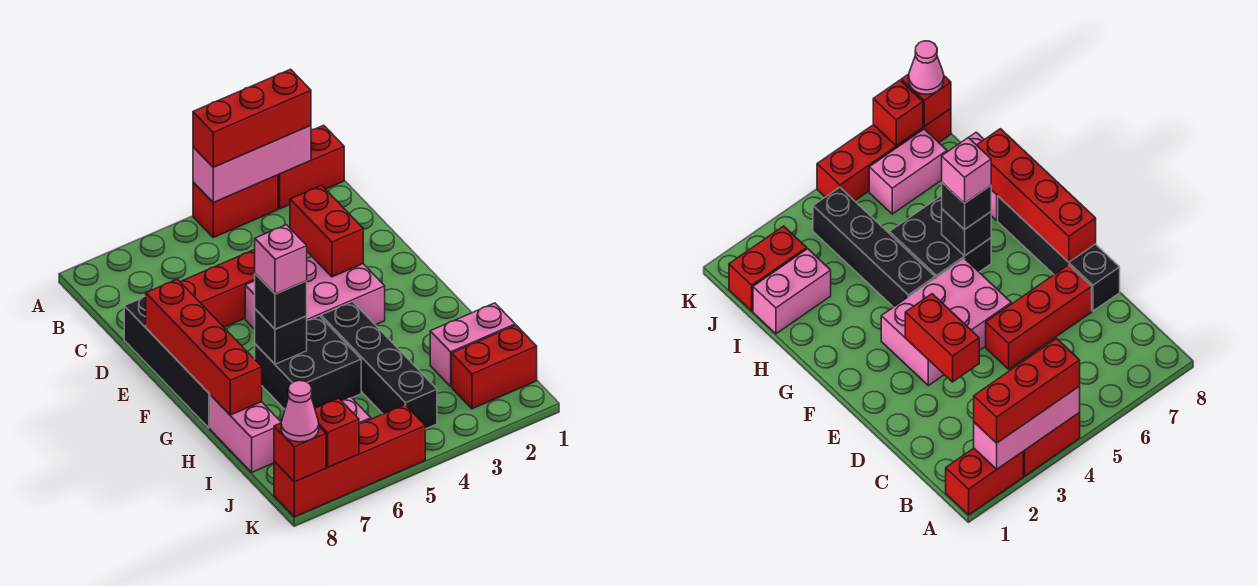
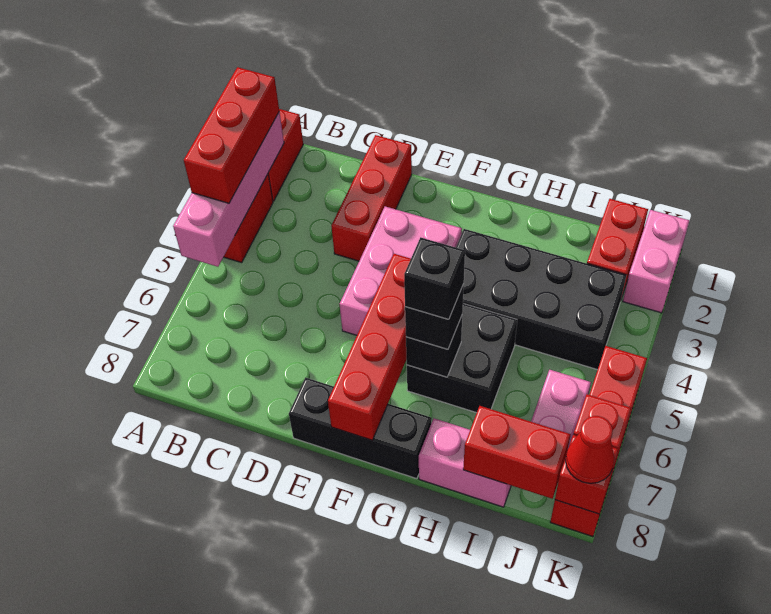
pink 1x3 brick [193,126,311,202] -> pink 1x4 brick [173,112,284,267]
red 1x2 brick [290,185,363,277] -> red 1x2 brick moved to [463,406,571,499]
red 1x3 brick [180,249,255,327] -> red 1x3 brick moved to [331,135,412,261]
black 1x4 brick [124,296,210,428] -> black 1x3 brick [289,378,431,479]
red 1x4 brick [146,279,262,415] -> red 1x4 brick turned to [328,254,411,440]
black 1x4 brick [321,302,437,429] -> black 2x4 brick [456,229,627,370]
pink 1x1 brick [255,225,307,294] -> black 1x1 brick [404,237,465,319]
pink 1x2 brick [430,303,515,386] -> pink 1x2 brick moved to [623,210,689,313]
pink 1x1 cone [281,381,319,442] -> red 1x1 cone [566,416,614,483]

